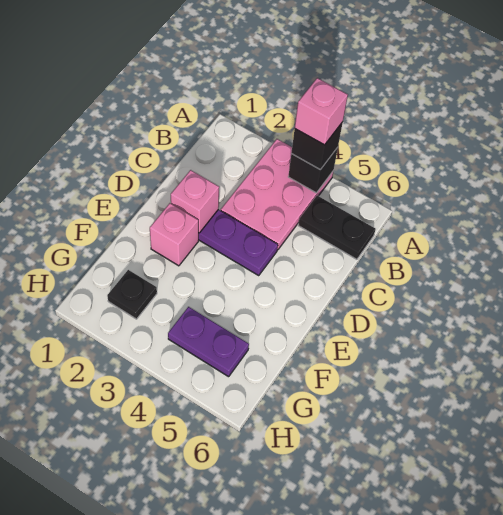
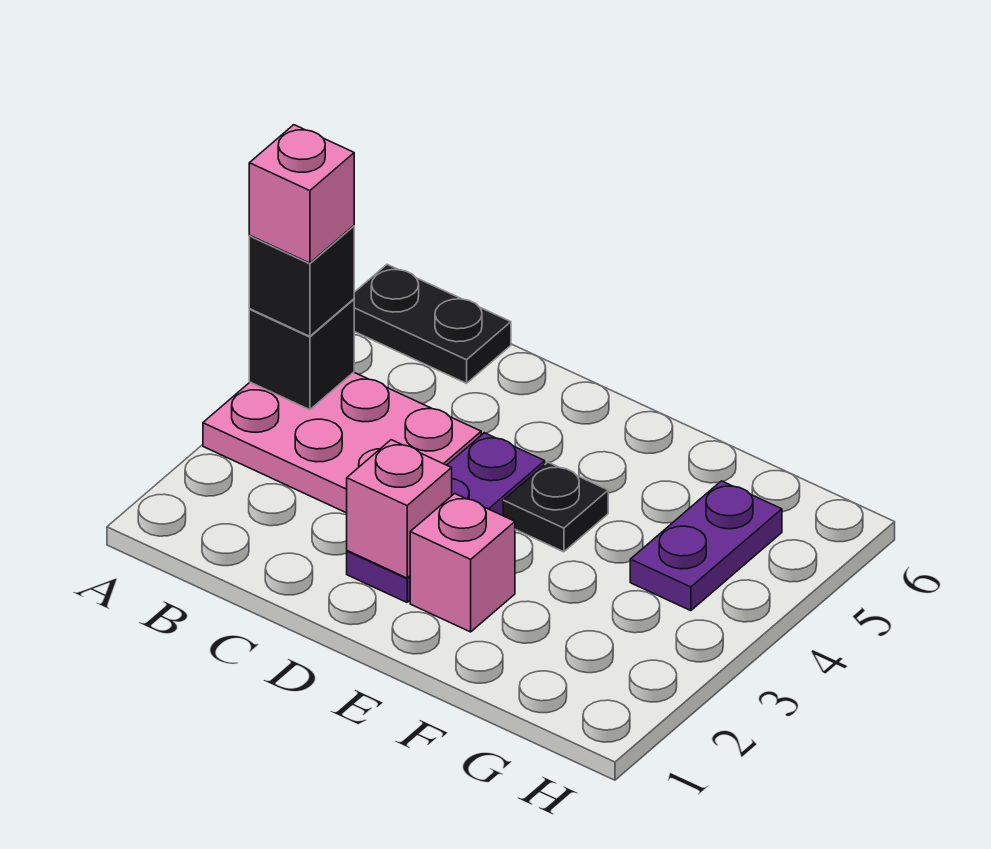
black 1x2 plate [298,196,375,259] -> black 1x2 plate turned to [354,264,511,383]
black 1x1 plate [107,270,157,319] -> black 1x1 plate moved to [503,462,608,552]

